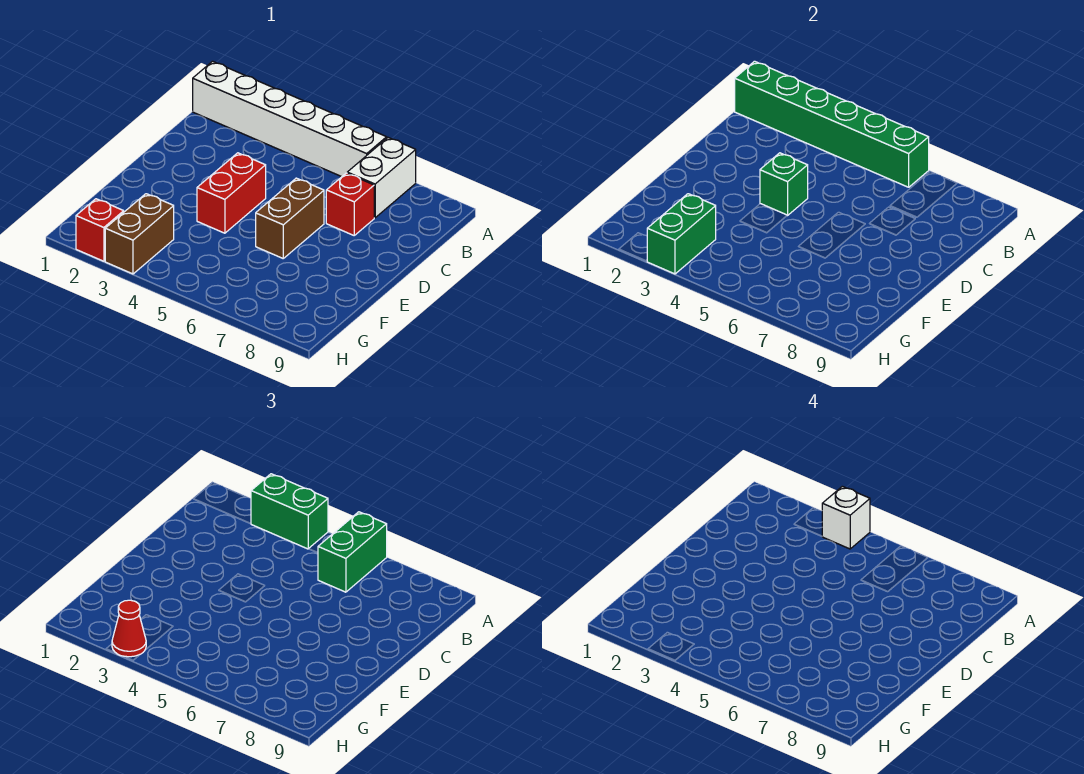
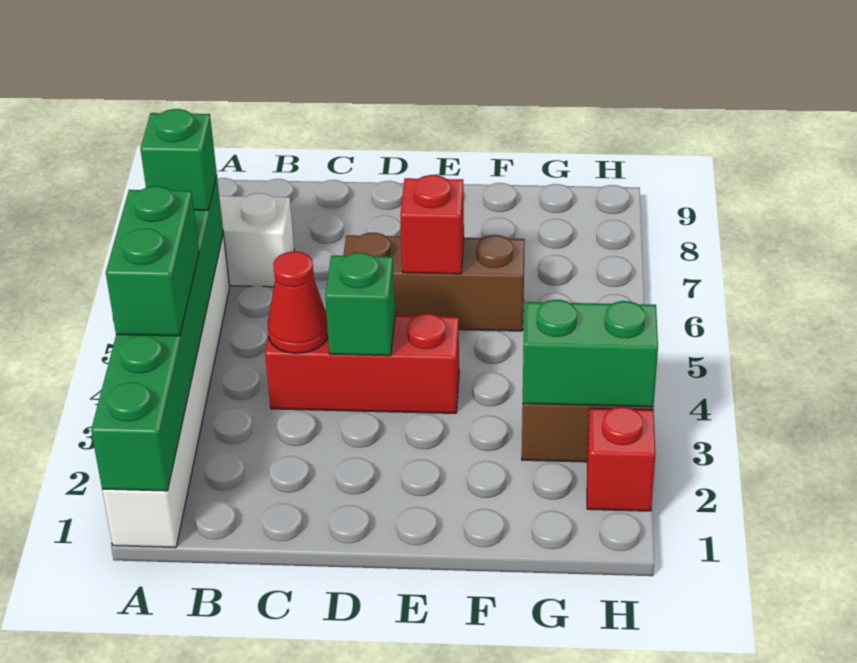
white 1x1 brick [822,486,870,549] -> none
green 1x2 brick [318,512,387,592] -> green 1x1 brick [140,109,217,210]
red 1x1 brick [326,173,374,235] -> red 1x1 brick moved to [400,175,464,274]
red 1x2 brick [197,153,266,233] -> red 1x3 brick [265,314,459,413]
brown 1x2 brick [256,178,324,258] -> brown 1x3 brick [343,233,525,331]
red 1x1 cone [112,600,146,657] -> red 1x1 cone moved to [268,251,328,353]

